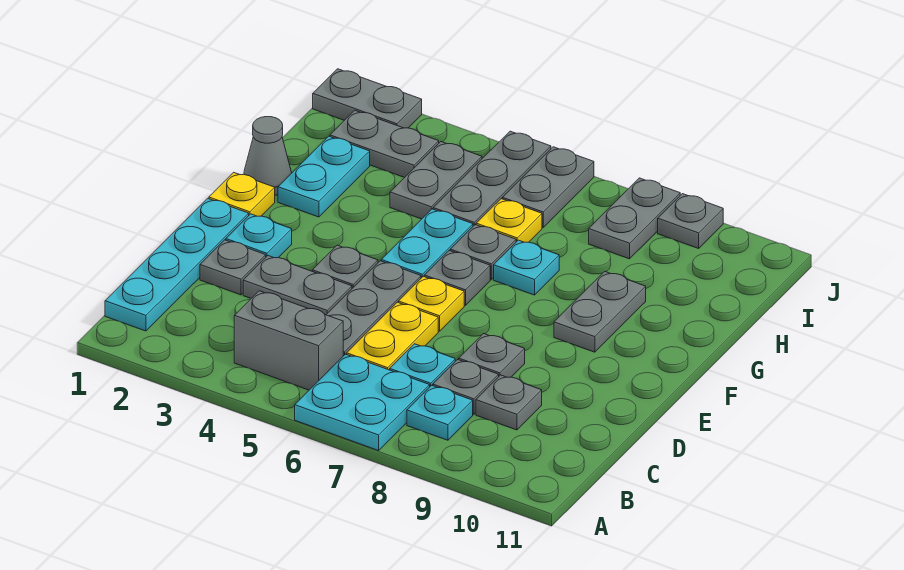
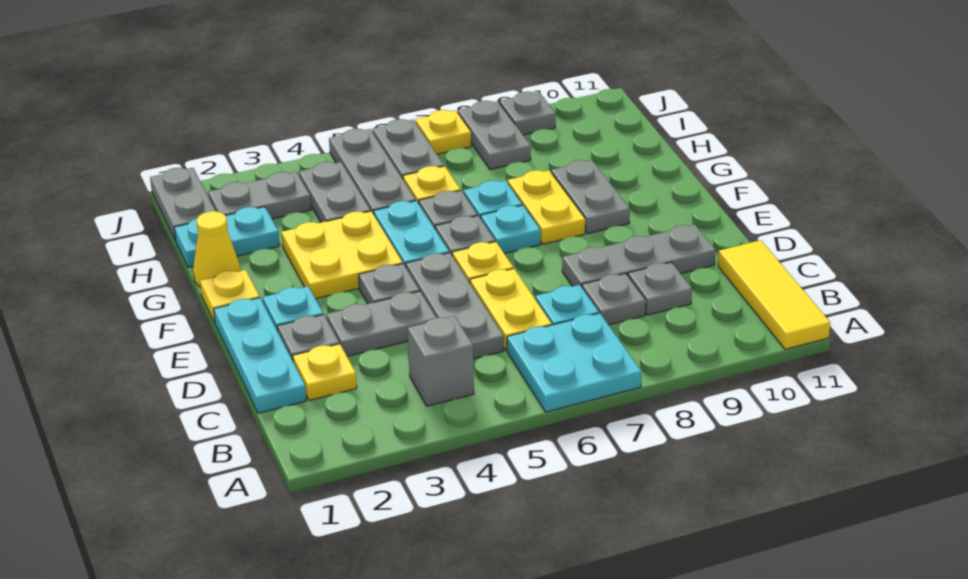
none -> yellow 1x3 tile [718,240,830,349]
cyan 1x4 plate [105,198,249,331] -> cyan 1x3 plate [214,298,306,413]
grey 1x2 brick [234,291,343,390] -> grey 1x1 brick [408,316,474,406]
cyan 1x1 plate [407,385,473,440] -> cyan 1x1 plate moved to [481,205,541,254]
none -> yellow 1x1 plate [293,344,357,400]
grey 1x1 plate [459,334,525,377] -> grey 1x3 plate [562,225,716,287]
none -> yellow 2x2 plate [281,211,403,299]
none -> yellow 1x2 plate [508,170,585,244]
grey 1x1 cone [244,117,292,195] -> yellow 1x1 cone [193,211,241,287]
cyan 1x2 plate [278,136,370,217] -> cyan 1x2 plate turned to [174,207,280,267]
grey 1x2 plate [313,69,422,128] -> grey 1x2 plate turned to [150,168,215,241]
none -> yellow 1x1 plate [415,110,471,154]

